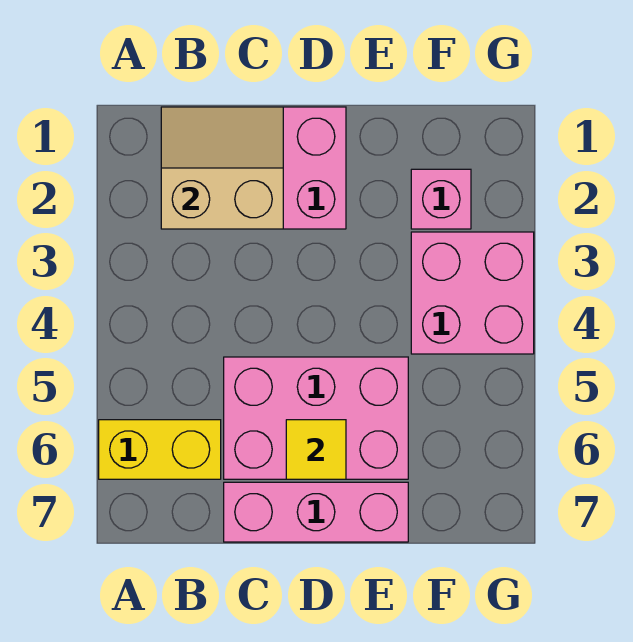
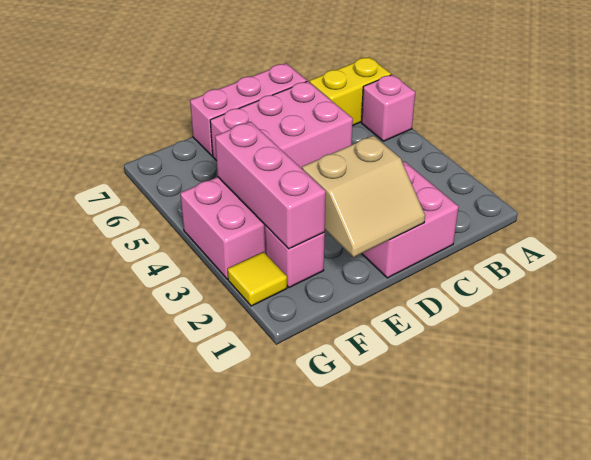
none -> pink 1x1 brick [361,75,415,141]
tan 2x2 slope [161,107,283,229] -> tan 2x2 slope moved to [302,136,425,257]
yellow 1x1 tile [286,420,346,479] -> yellow 1x1 tile moved to [228,252,287,306]
none -> pink 1x3 brick [215,122,326,249]

